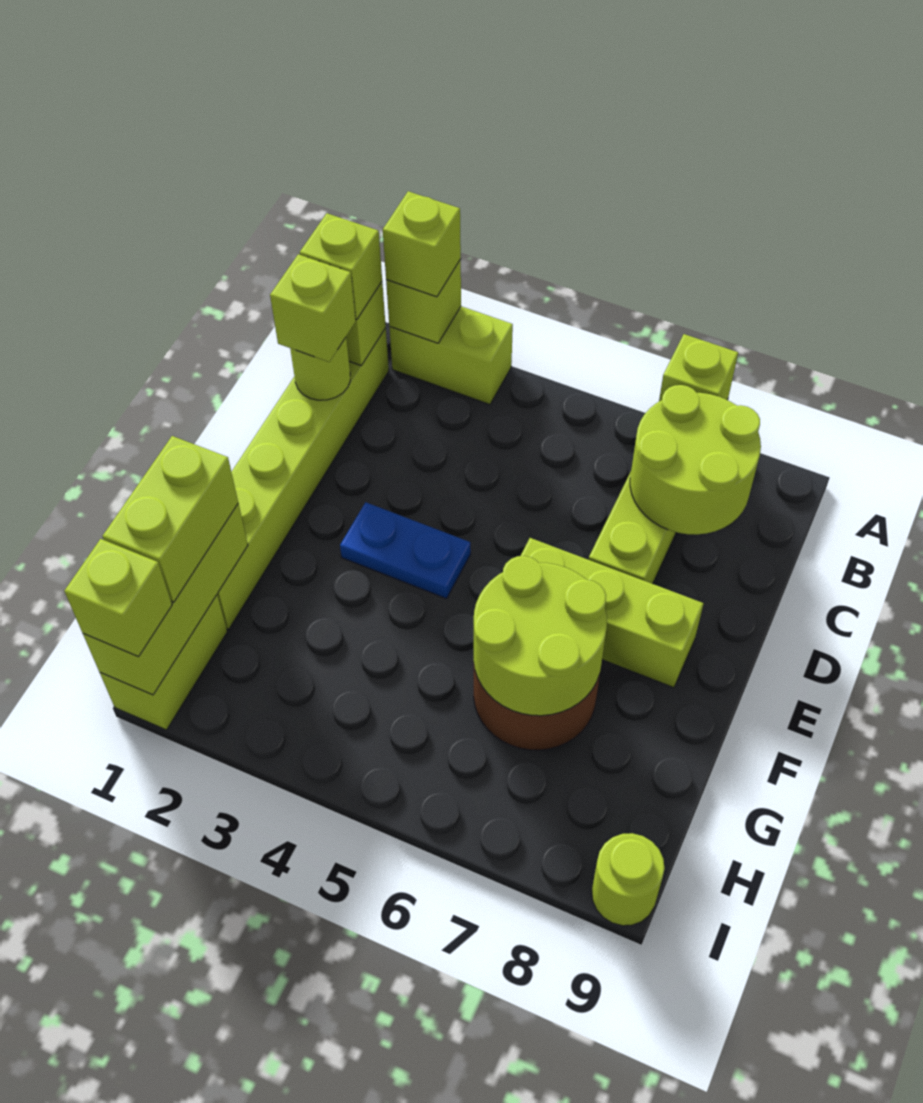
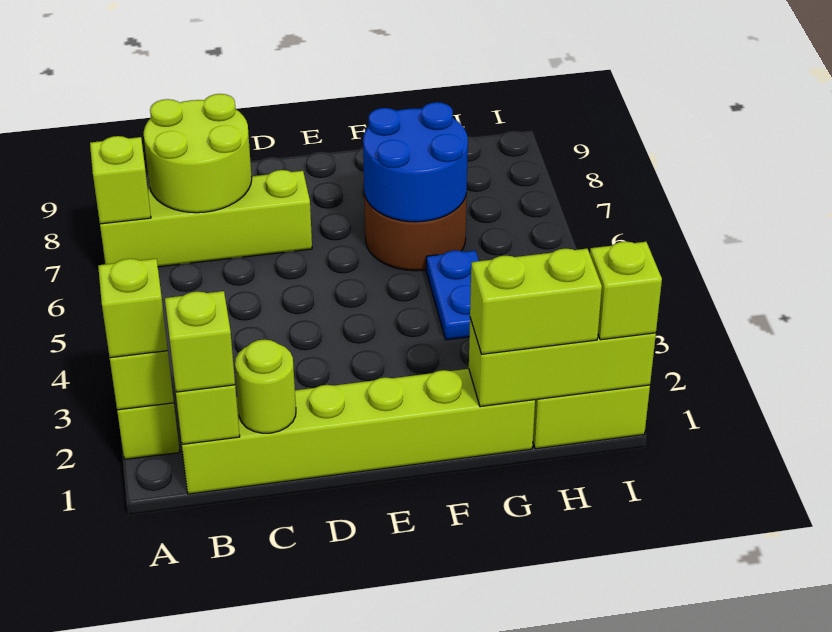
lime 1x1 brick [270,254,356,362] -> none
blue 1x2 plate [340,502,471,599] -> blue 1x2 plate moved to [426,250,479,340]
lime 1x3 brick [521,538,704,688] -> none
lime 2x2 round brick [474,556,607,716] -> blue 2x2 round brick [363,102,468,222]
lime 1x1 round brick [592,833,665,926] -> none

